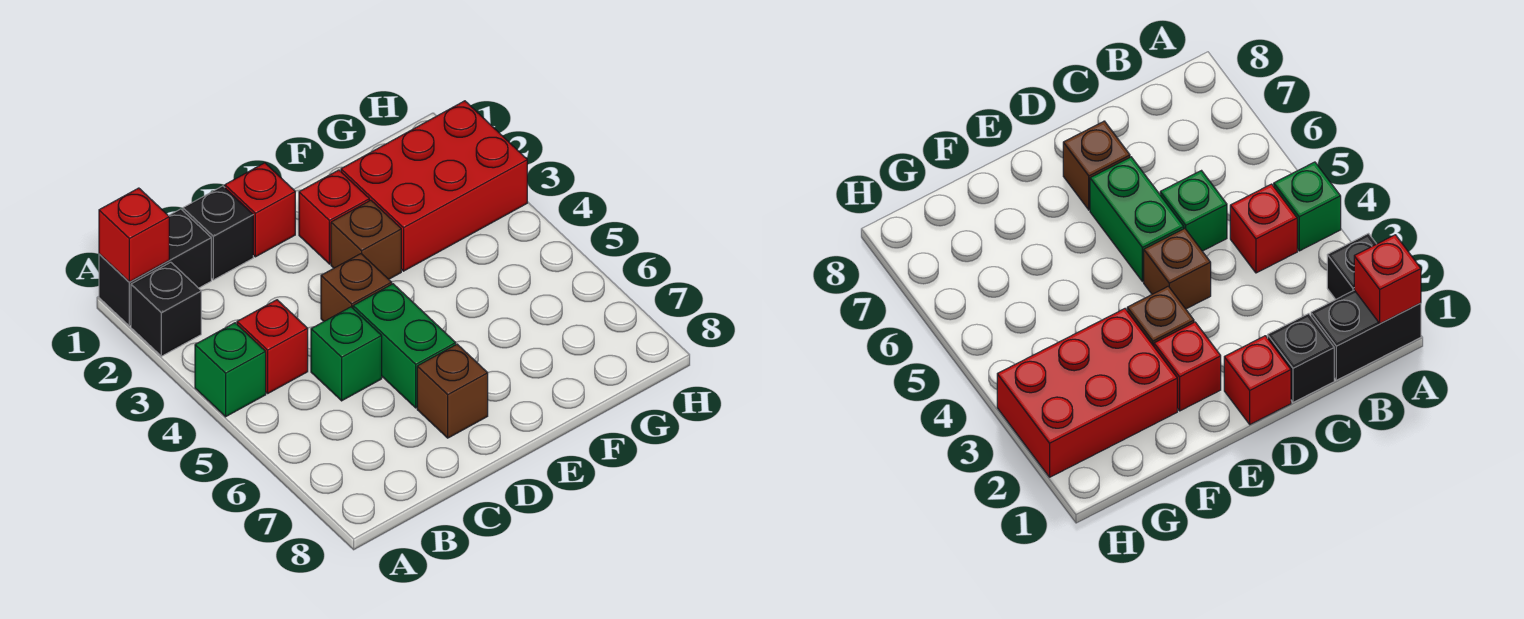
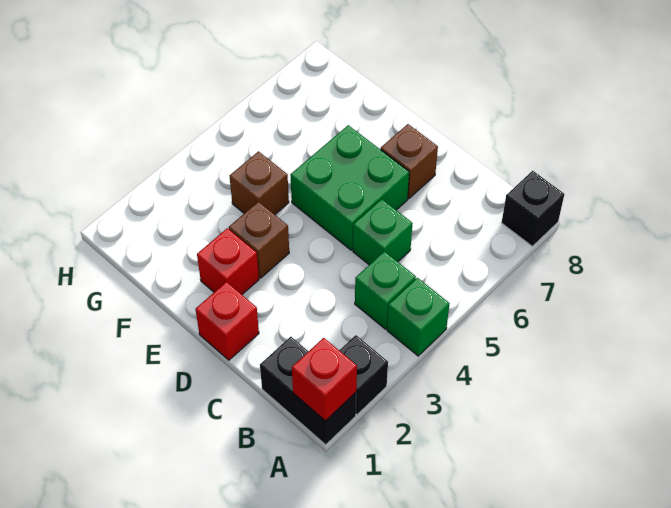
red 1x1 brick [237,300,308,393] -> green 1x1 brick [355,251,416,329]
black 1x1 brick [183,186,253,280] -> black 1x1 brick moved to [502,171,564,246]
brown 1x1 brick [321,254,392,321] -> brown 1x1 brick moved to [230,151,289,215]
green 1x2 brick [353,284,456,408] -> green 2x2 brick [291,125,409,250]
red 2x3 brick [341,101,527,271] -> none

